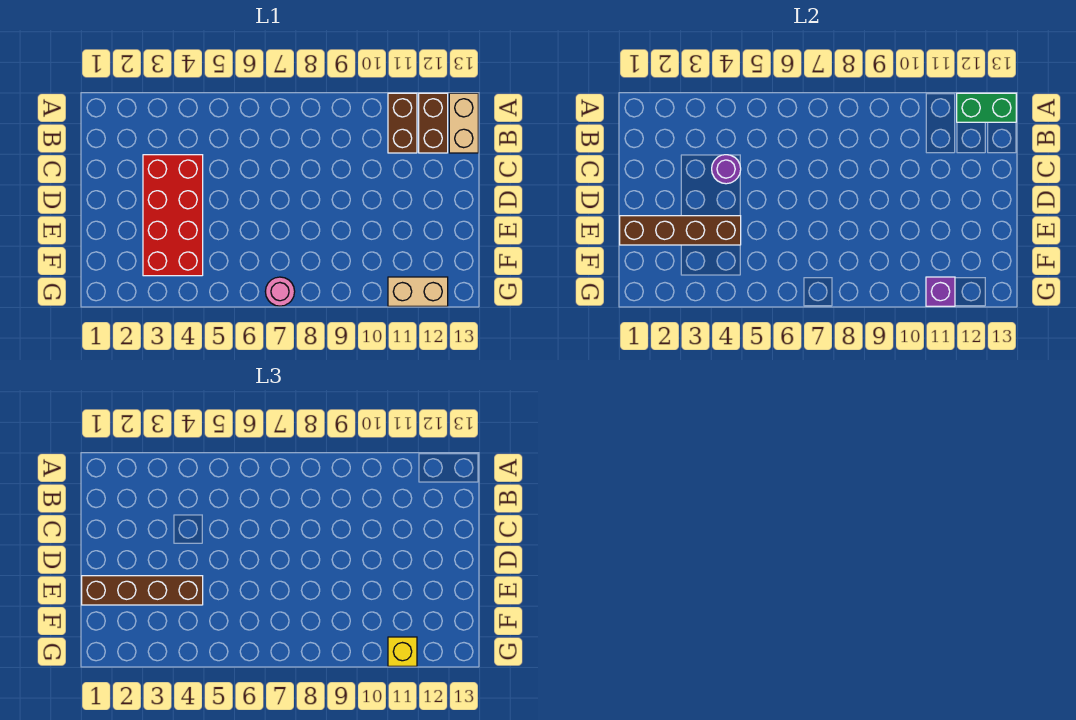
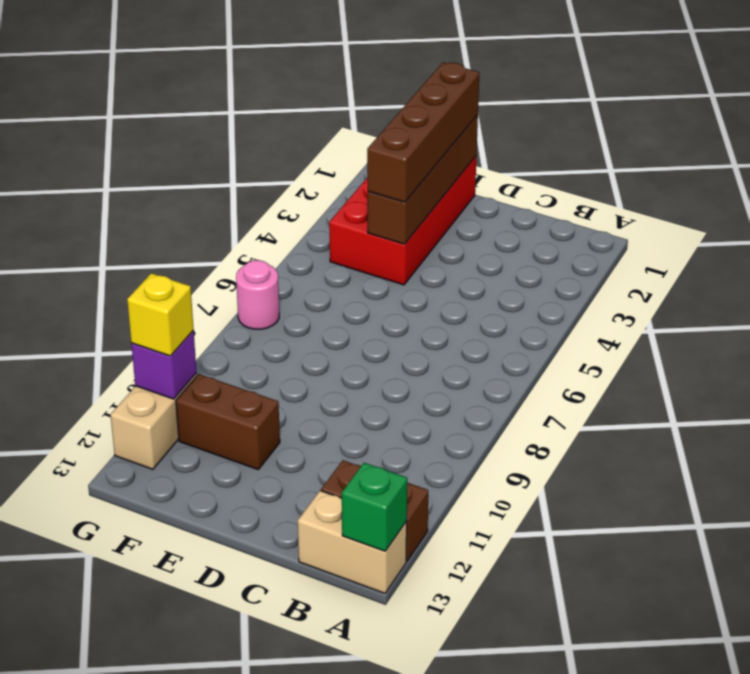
brown 1x2 brick [388,93,417,153] -> brown 1x2 brick moved to [176,374,280,469]
green 1x2 brick [957,93,1016,122] -> green 1x1 brick [342,463,407,551]
red 2x4 brick [143,155,203,276] -> red 2x4 brick turned to [329,157,476,285]
purple 1x1 round brick [712,155,741,184] -> none

